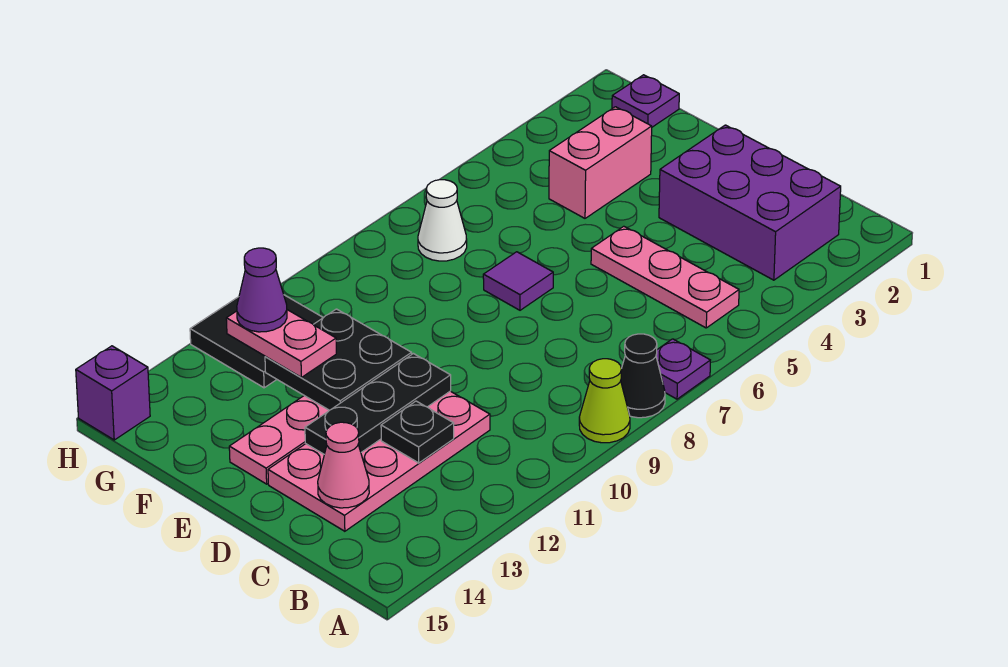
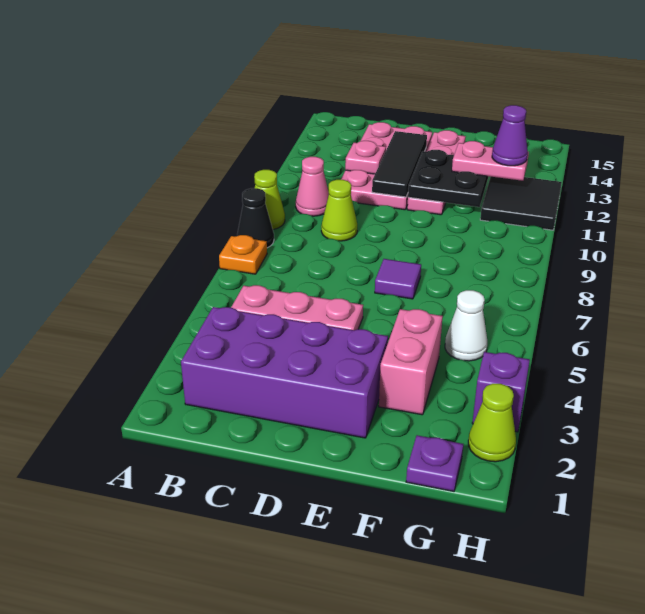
purple 1x1 plate [656,339,710,399] -> orange 1x1 plate [219,235,267,274]
purple 2x3 brick [659,125,841,280] -> purple 2x4 brick [181,307,388,438]
none -> lime 1x1 cone [321,180,357,241]
black 1x1 plate [381,401,454,463] -> pink 1x1 plate [345,141,386,174]
pink 1x1 cone [318,422,369,508] -> pink 1x1 cone moved to [296,157,329,216]
black 1x3 plate [305,354,451,454] -> black 1x3 tile [372,131,427,197]
white 1x1 cone [418,180,467,261] -> white 1x1 cone moved to [445,290,487,361]
none -> lime 1x1 cone [468,384,516,462]
purple 1x1 brick [76,346,150,440] -> purple 1x1 brick moved to [472,352,530,432]

